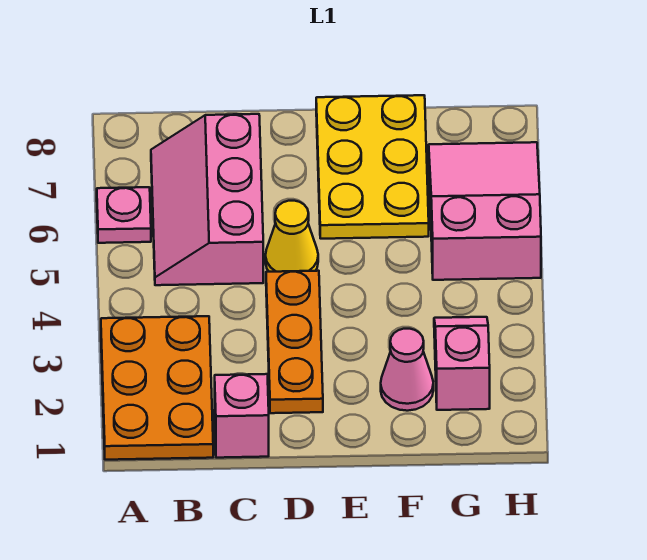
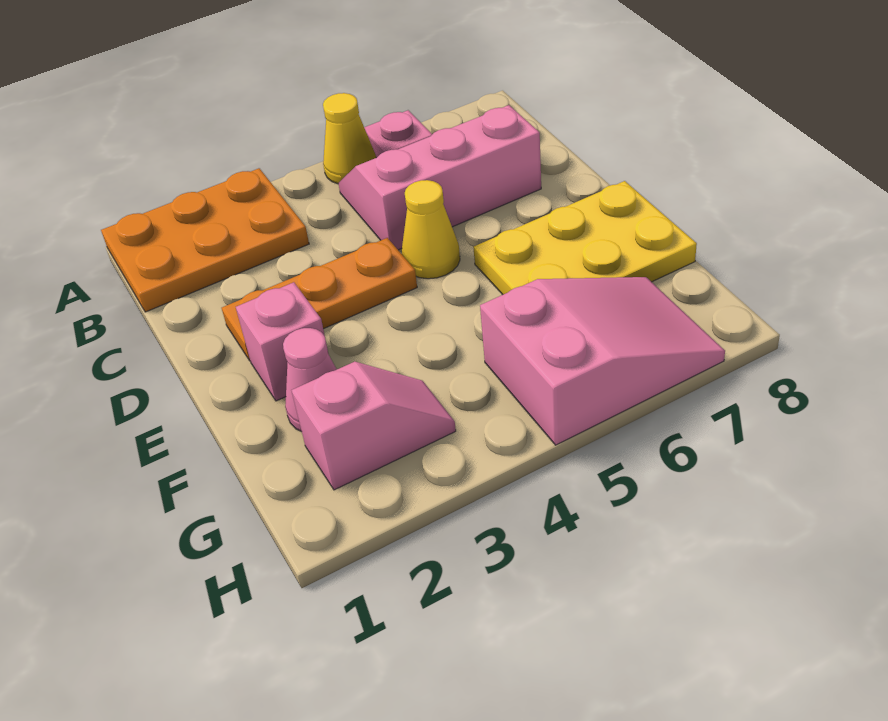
none -> yellow 1x1 cone [323,93,376,184]
pink 1x1 brick [215,374,269,458] -> pink 1x1 brick moved to [236,282,328,401]

